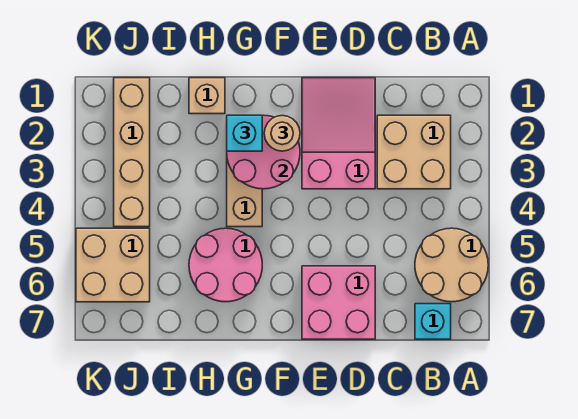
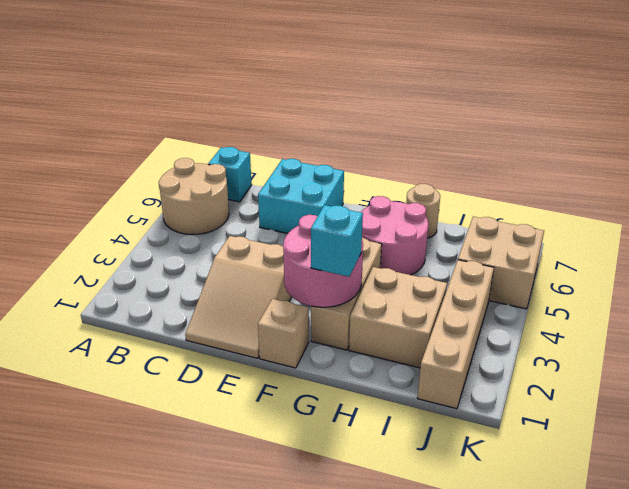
tan 2x2 brick [377,115,451,189] -> tan 2x2 brick moved to [349,267,447,368]
pink 2x3 slope [302,78,375,189] -> tan 2x3 slope [185,236,292,358]
pink 2x2 brick [302,266,375,339] -> cyan 2x2 brick [258,159,344,233]
tan 1x1 round brick [264,115,300,151] -> tan 1x1 round brick moved to [406,184,440,238]
tan 1x1 brick [189,78,225,114] -> tan 1x1 brick moved to [258,299,309,368]

